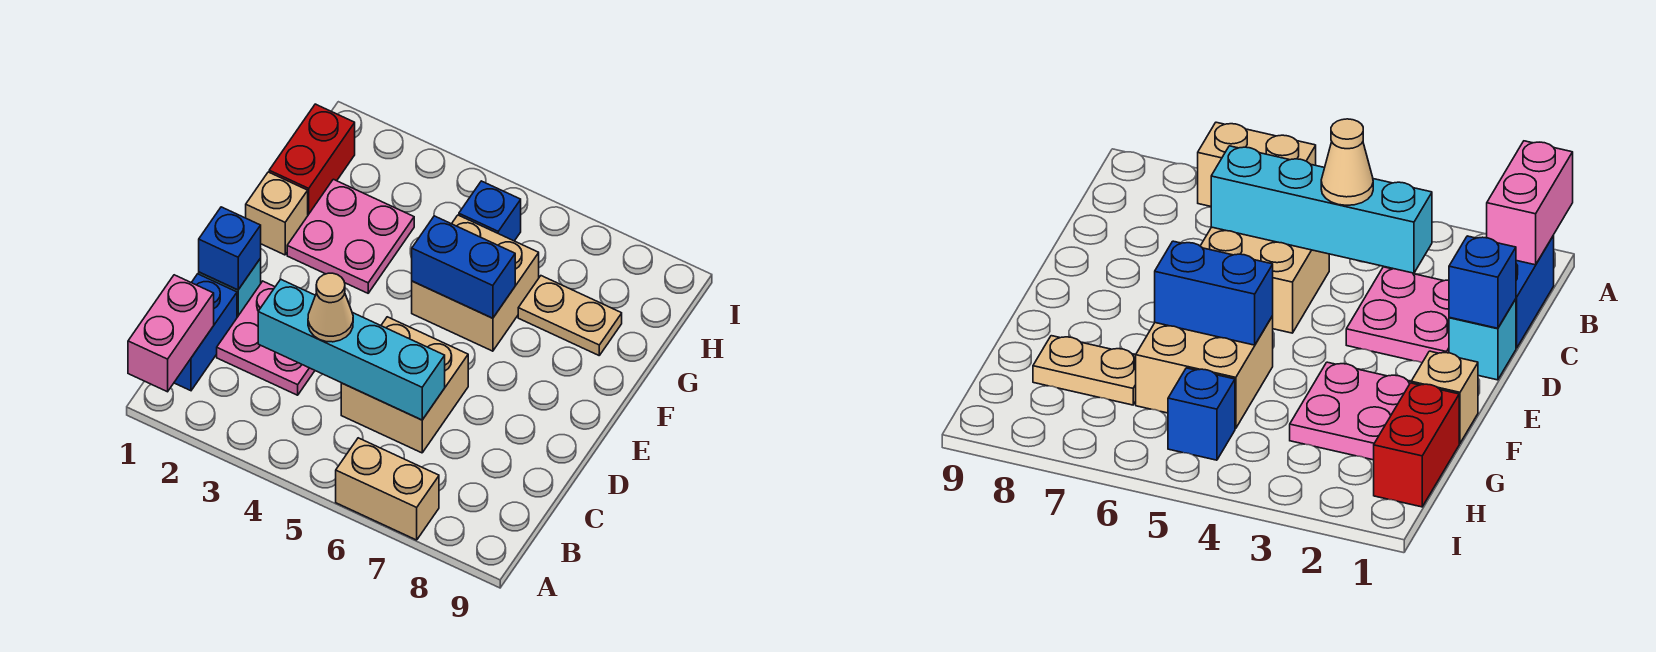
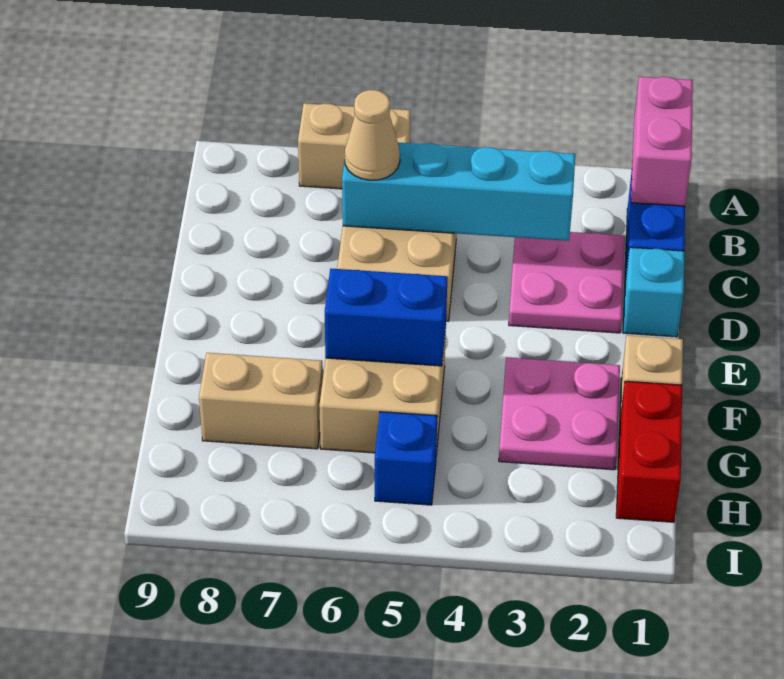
tan 1x1 cone [308,273,353,342] -> tan 1x1 cone moved to [345,90,400,180]
blue 1x1 brick [199,207,261,290] -> none
tan 1x2 plate [518,276,622,355] -> tan 1x2 brick [199,353,323,449]

